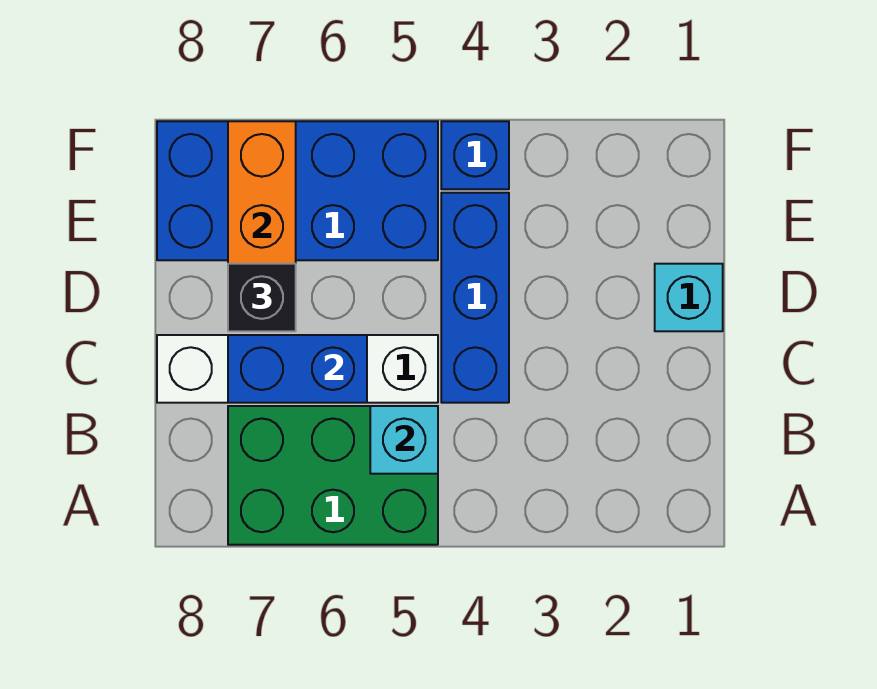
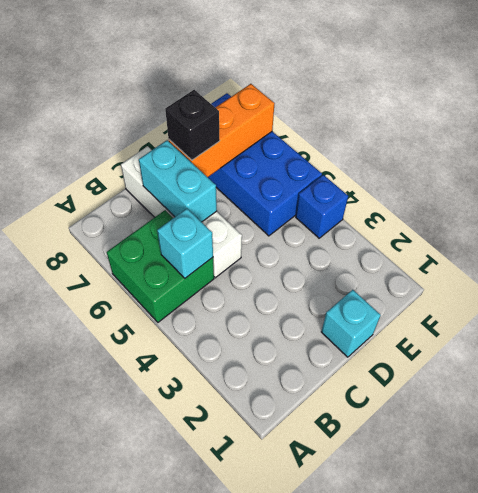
green 2x3 brick [228,406,438,545] -> green 2x2 brick [107,210,214,322]
blue 1x3 brick [441,193,509,403] -> none
blue 1x2 brick [228,335,367,403] -> cyan 1x2 brick [139,140,217,222]

